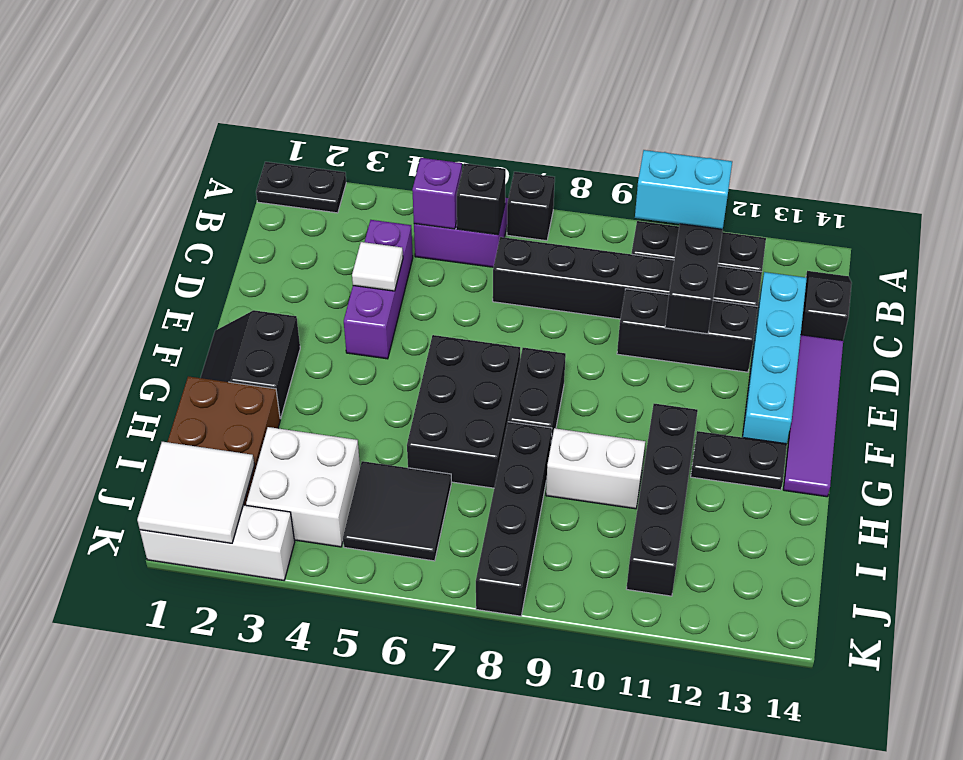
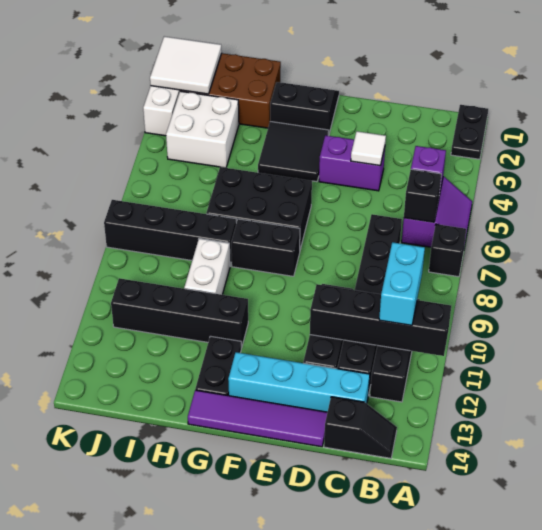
purple 1x3 brick [344,220,413,359] -> purple 1x2 brick [319,135,385,191]
black 2x2 tile [343,461,451,561] -> black 2x2 tile moved to [258,122,329,182]

